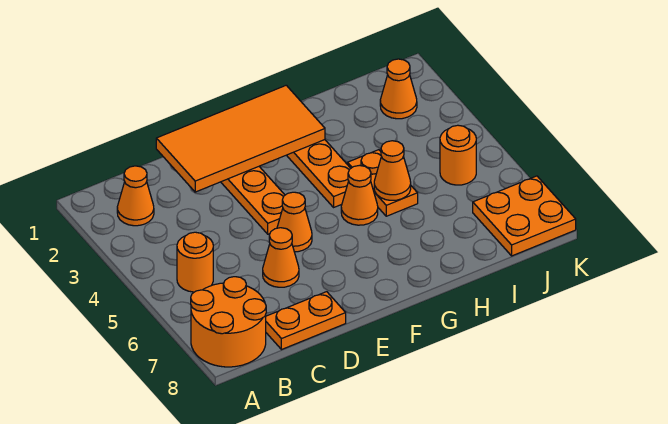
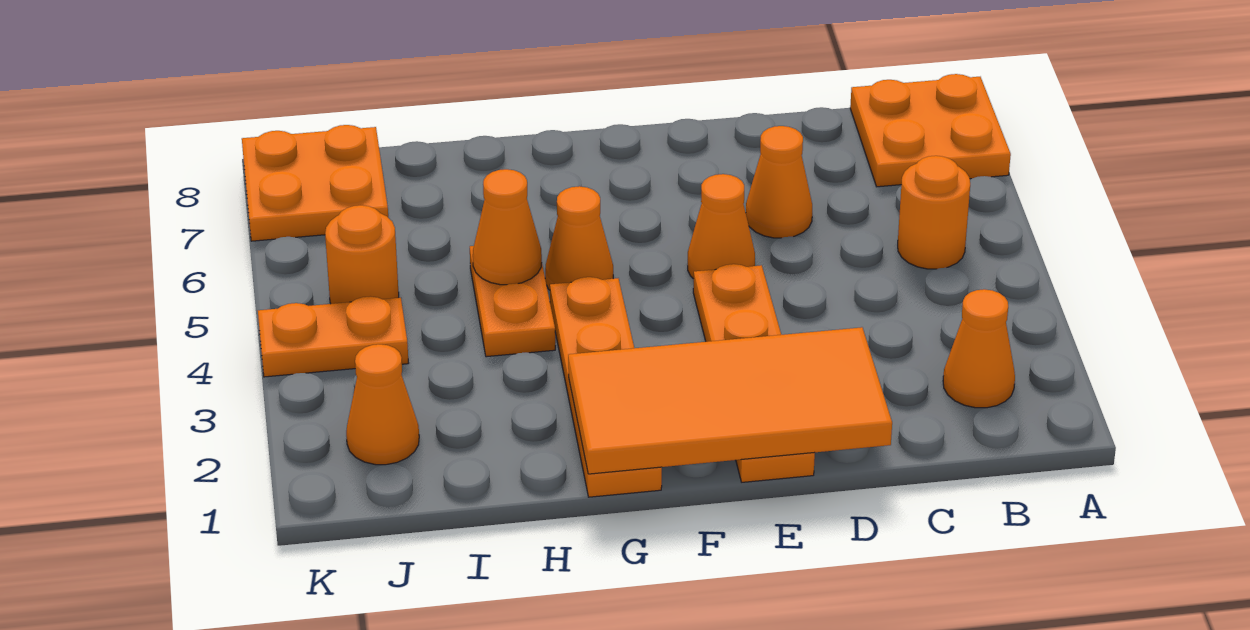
orange 2x2 round brick [191,277,266,367] -> orange 2x2 plate [850,74,1011,187]
orange 1x2 plate [266,292,346,350] -> orange 1x2 plate moved to [258,296,408,377]

